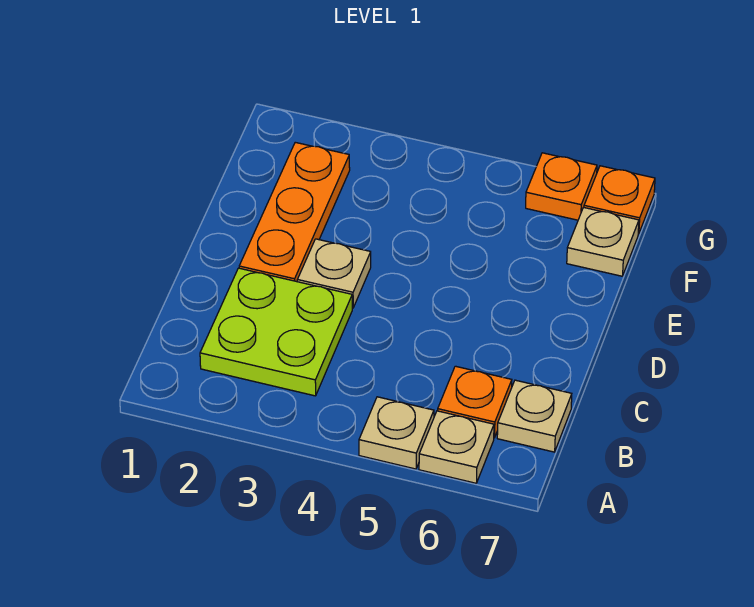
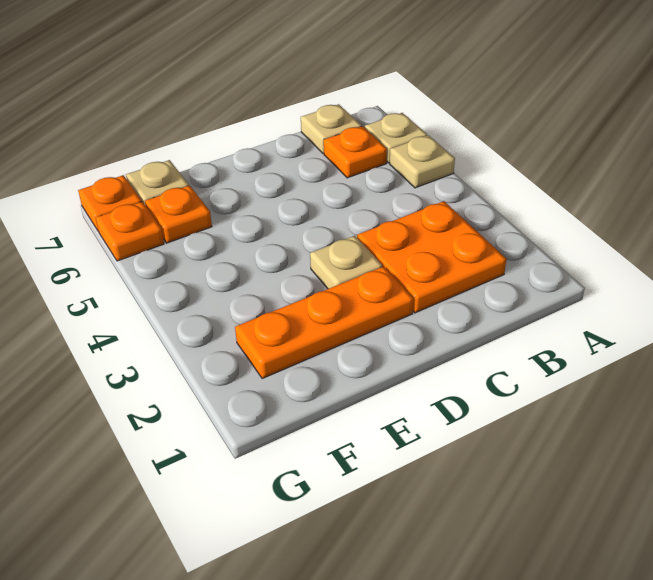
lime 2x2 plate [200,268,352,396] -> orange 2x2 plate [357,201,506,313]
none -> orange 1x1 plate [145,186,212,243]

